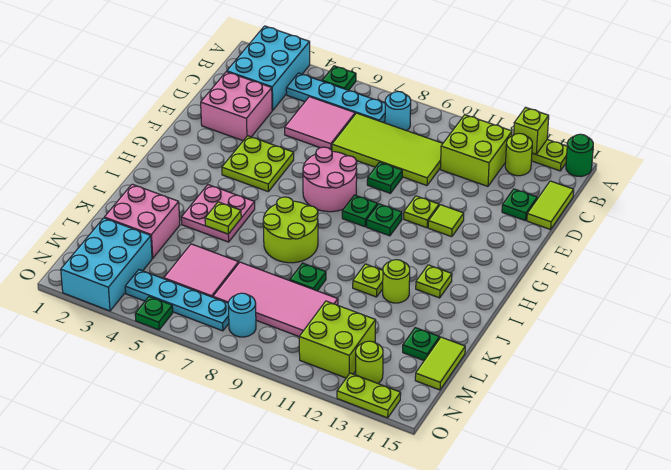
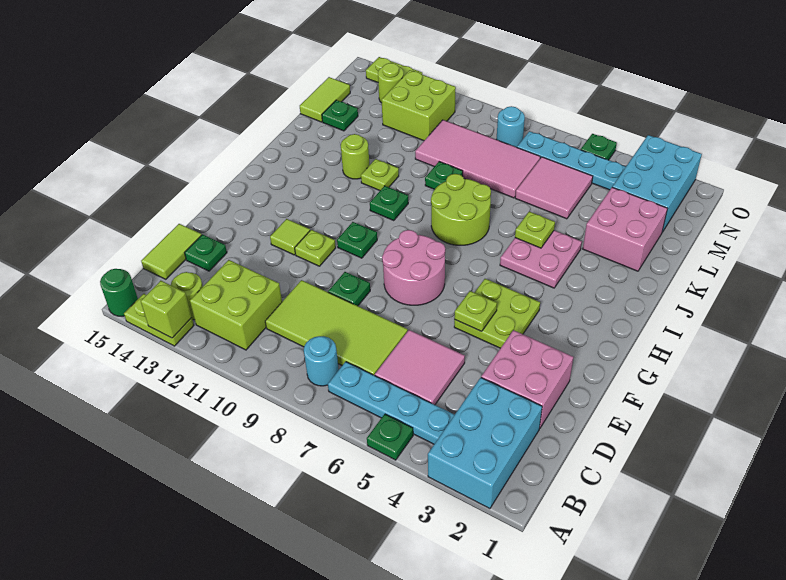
green 1x1 plate [342,195,378,227] -> green 1x1 plate moved to [370,186,408,221]
lime 1x1 plate [416,265,452,298] -> lime 1x1 plate moved to [454,291,497,331]

